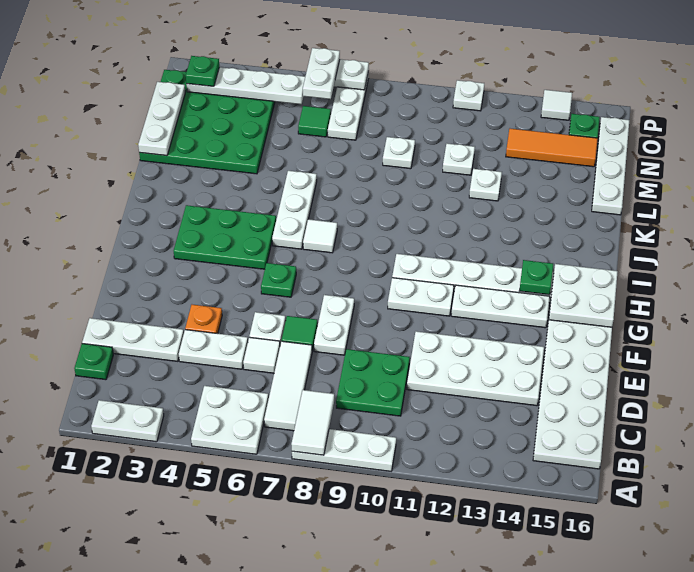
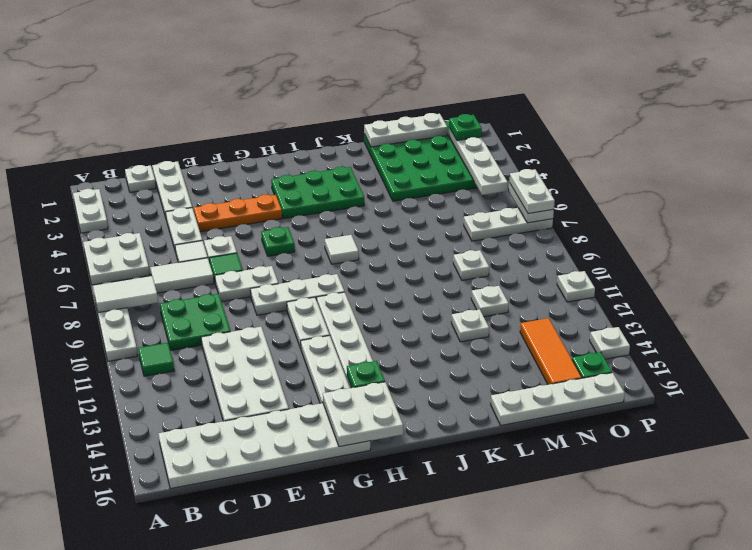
white 1x3 tile [264,341,312,431] -> white 1x2 tile [150,258,214,293]
green 1x1 plate [74,344,113,380] -> white 1x1 plate [125,165,156,192]
orange 1x1 plate [185,305,222,334] -> orange 1x3 plate [194,195,282,232]
green 2x3 plate [174,205,276,269] -> green 2x3 plate turned to [271,166,364,218]
white 1x3 plate [272,171,317,249] -> white 1x3 plate moved to [250,274,344,315]
green 1x1 tile [298,106,331,137] -> green 1x1 tile moved to [138,343,174,376]
white 1x2 plate [303,48,340,99] -> white 1x2 plate turned to [510,169,555,214]
white 1x1 tile [541,90,572,120] -> white 1x1 plate [590,327,630,359]

